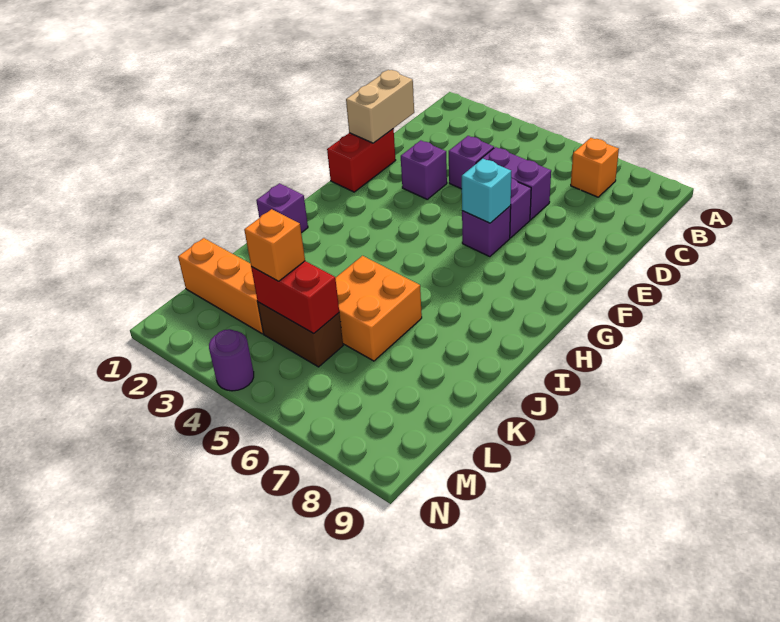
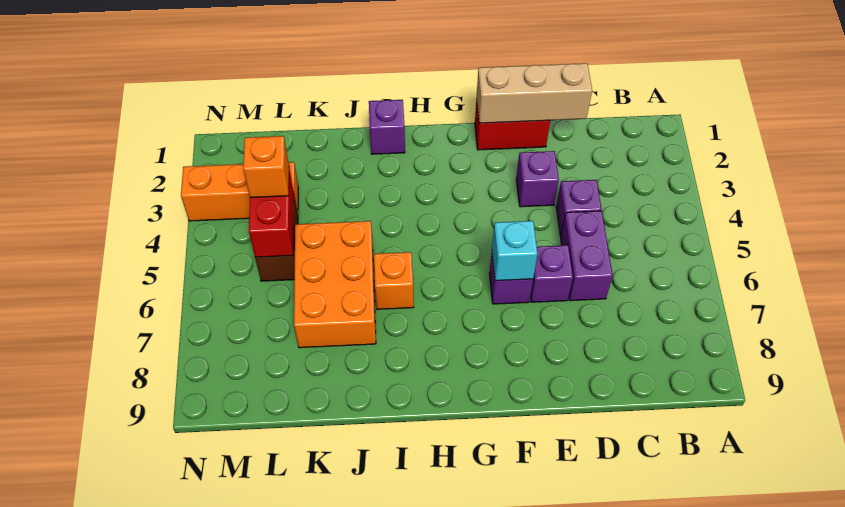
orange 1x1 brick [571,138,619,197] -> orange 1x1 brick moved to [374,252,413,309]
tan 1x2 brick [346,70,414,143] -> tan 1x3 brick [477,63,592,123]
orange 2x2 brick [335,256,422,361] -> orange 2x3 brick [294,221,376,348]
orange 1x3 brick [178,238,263,334] -> orange 1x3 brick turned to [181,162,298,221]
purple 1x1 round brick [209,329,254,391] -> none

